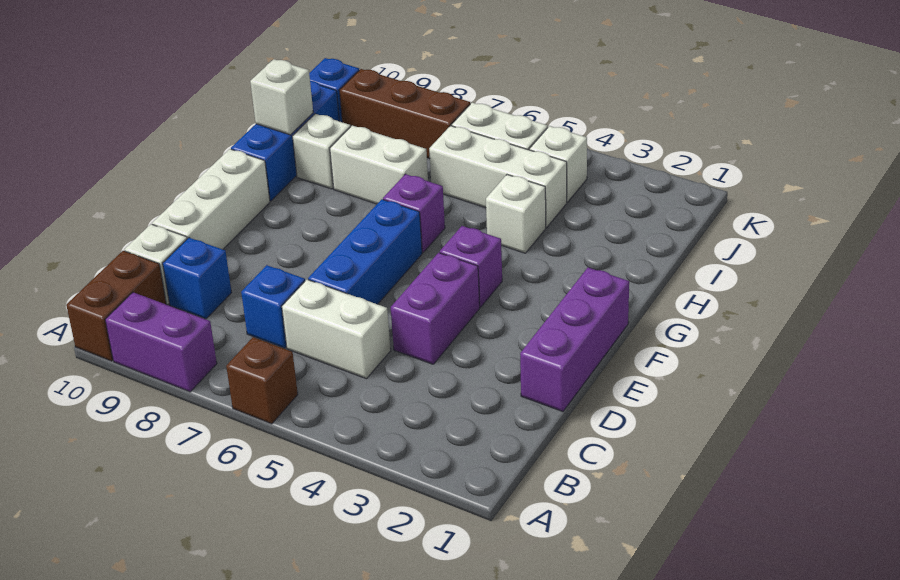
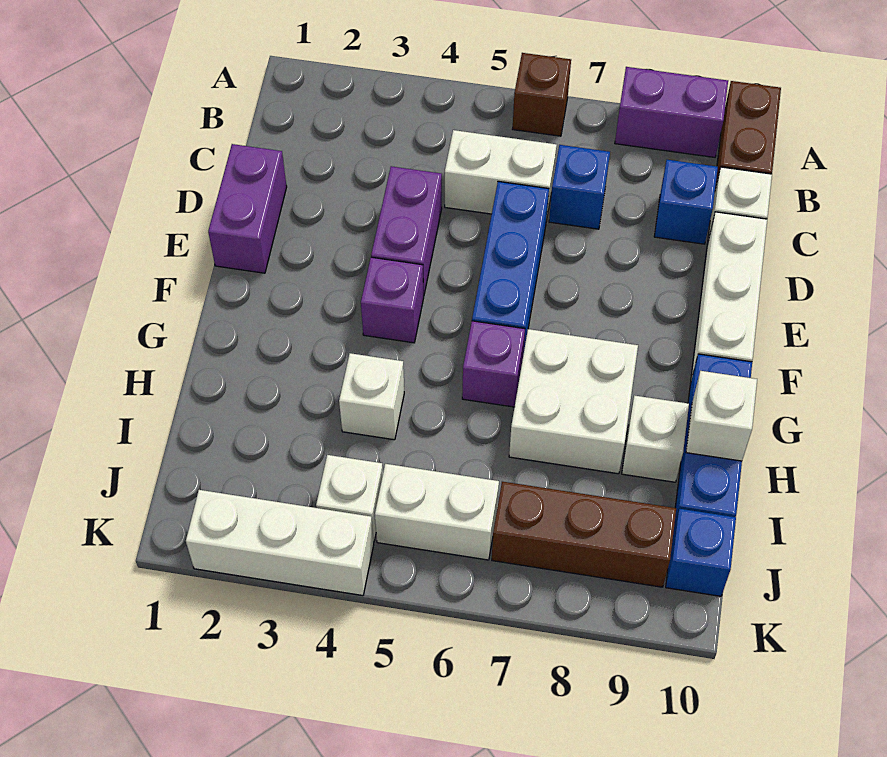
purple 1x3 brick [520,268,629,411] -> purple 1x2 brick [208,144,287,273]
white 1x2 brick [330,126,428,204] -> white 2x2 brick [509,329,638,474]
white 1x3 brick [429,126,567,227] -> white 1x3 brick moved to [186,490,374,596]

